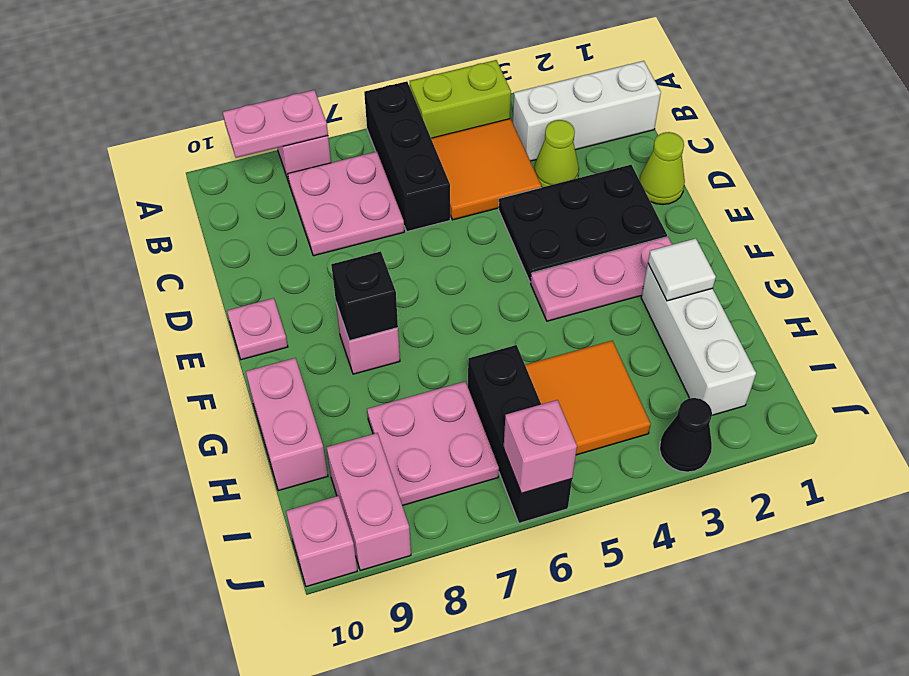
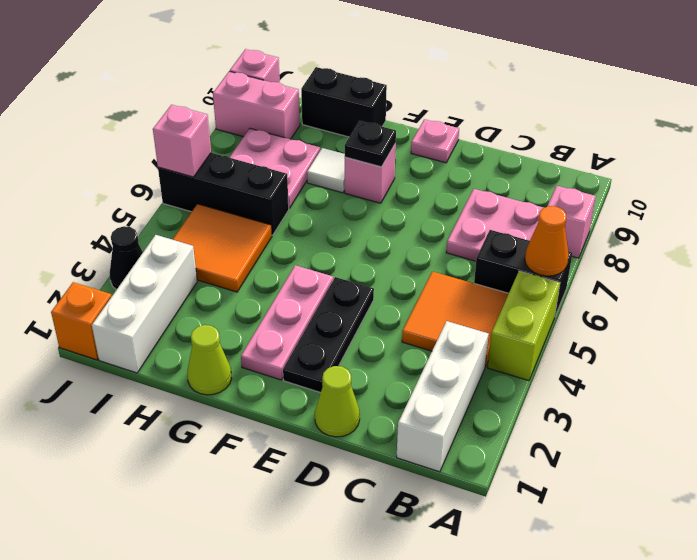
black 1x3 brick [364,81,450,232] -> black 1x2 brick [474,230,572,315]
none -> orange 1x1 cone [525,206,569,276]
pink 1x2 plate [223,90,328,158] -> none
lime 1x1 cone [534,120,579,187] -> lime 1x1 cone moved to [187,325,232,395]
black 2x3 plate [499,165,667,282] -> black 1x3 plate [283,277,374,393]
black 1x1 brick [331,251,398,341] -> black 1x1 plate [345,121,396,167]
white 1x3 brick [641,264,756,415] -> white 1x3 brick turned to [92,235,197,373]
white 1x1 tile [648,238,716,301] -> white 1x1 tile moved to [307,148,345,193]
pink 1x2 brick [246,358,328,491] -> black 1x2 brick [301,67,387,137]
none -> orange 1x1 brick [51,282,112,360]

